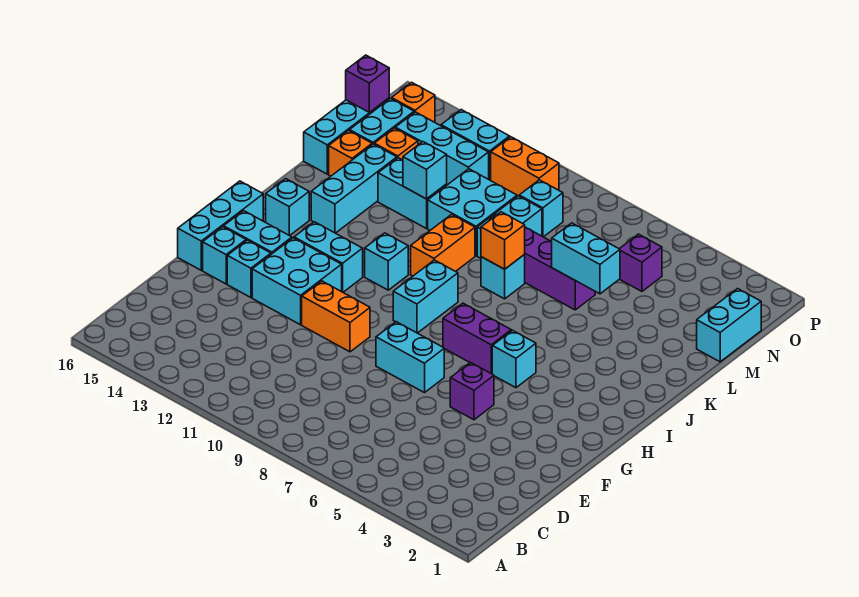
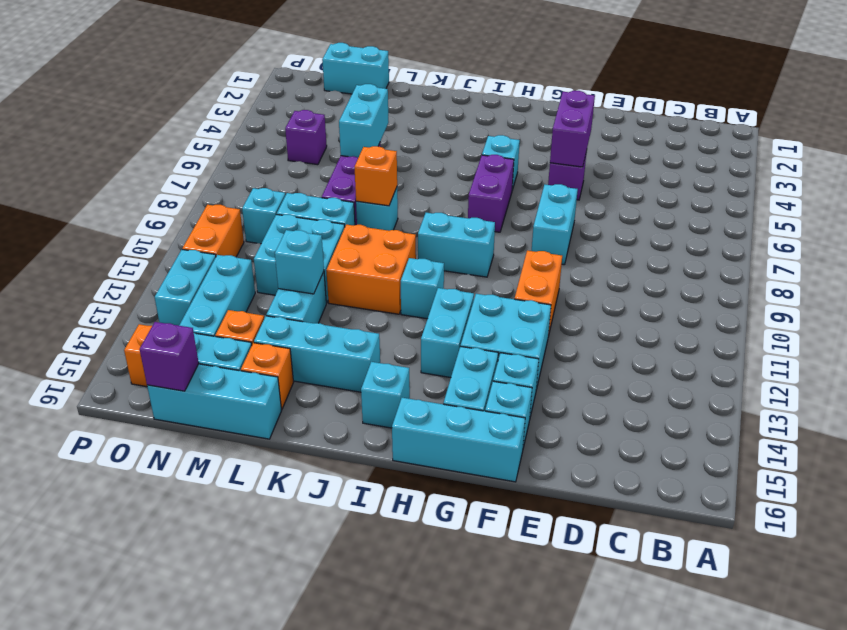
none -> purple 1x2 brick [550,91,595,167]
orange 1x2 brick [411,214,475,276] -> orange 2x2 brick [326,225,416,314]

